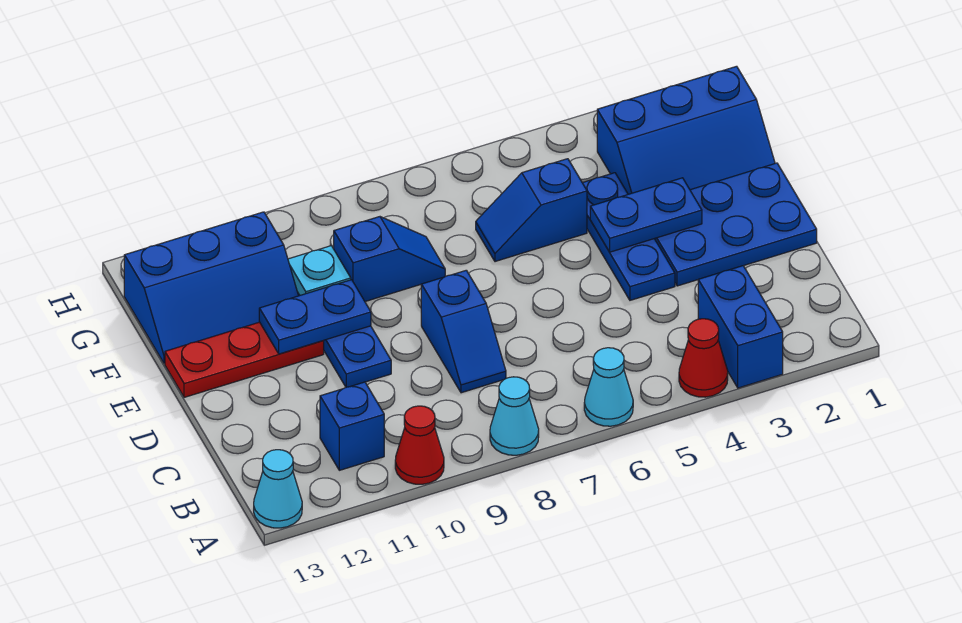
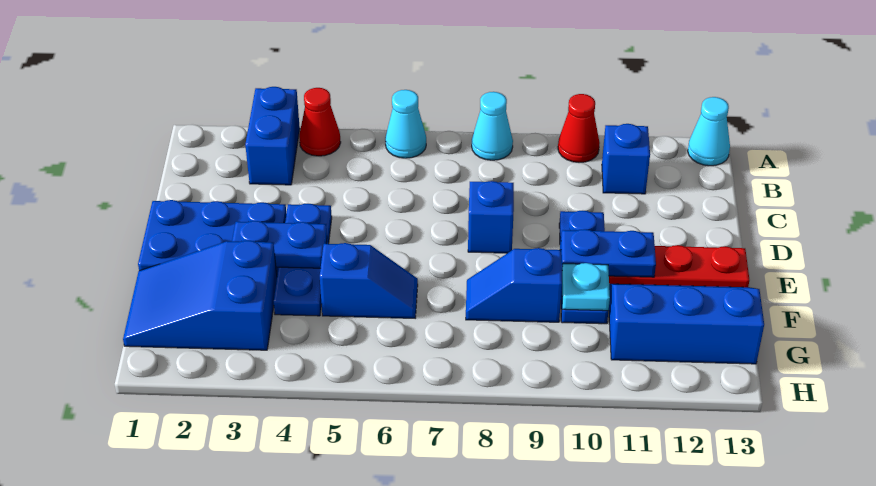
blue 2x3 slope [597,66,775,194] -> blue 2x3 slope turned to [123,241,277,350]

